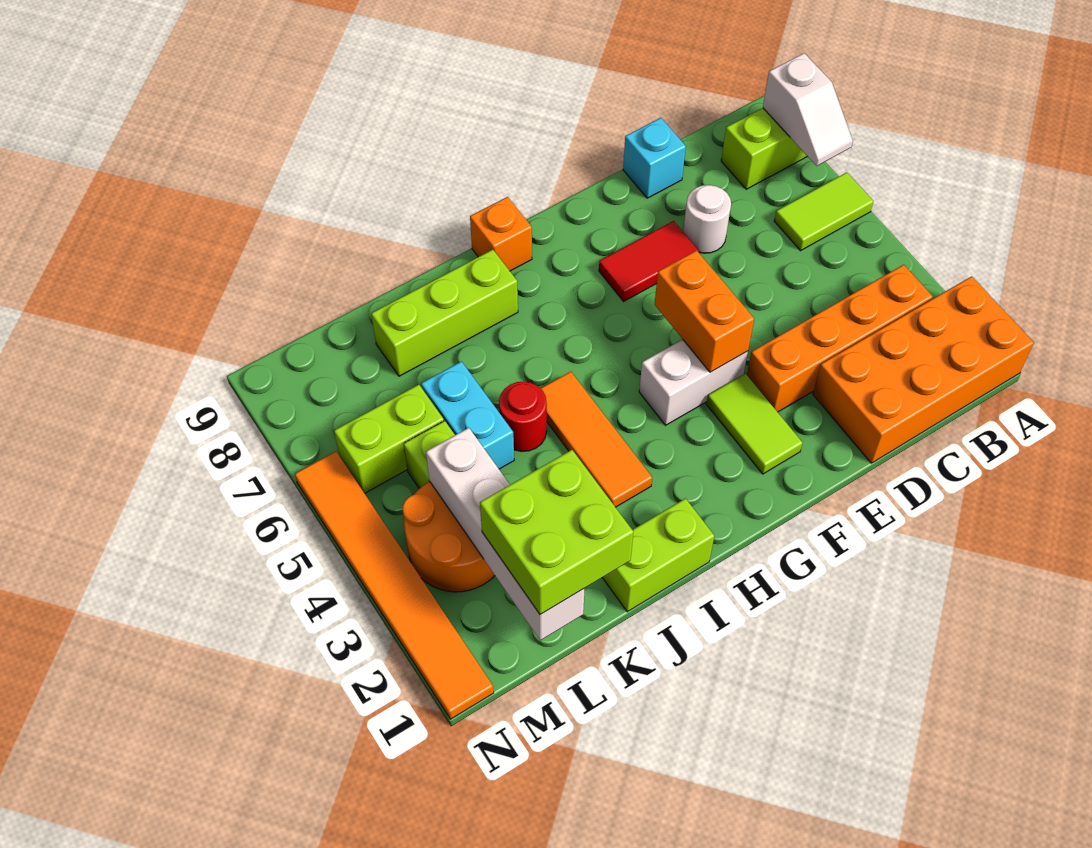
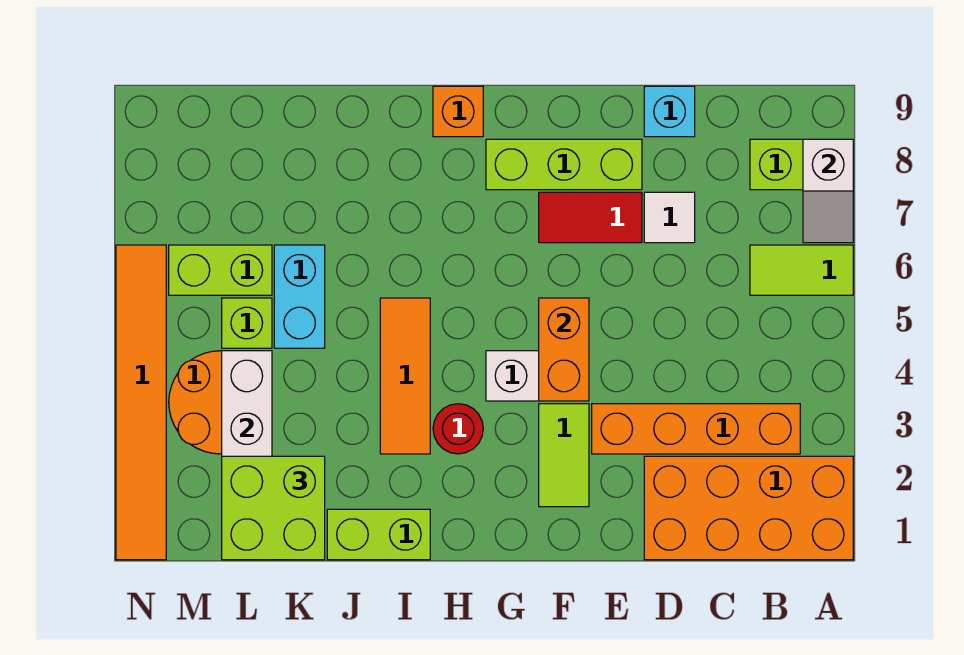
white 1x1 round brick [683,185,731,253] -> white 1x1 tile [644,192,695,243]
lime 1x3 brick [371,250,518,376] -> lime 1x3 brick moved to [486,139,642,190]
red 1x1 round brick [499,382,547,451] -> red 1x1 round brick moved to [433,404,483,454]

